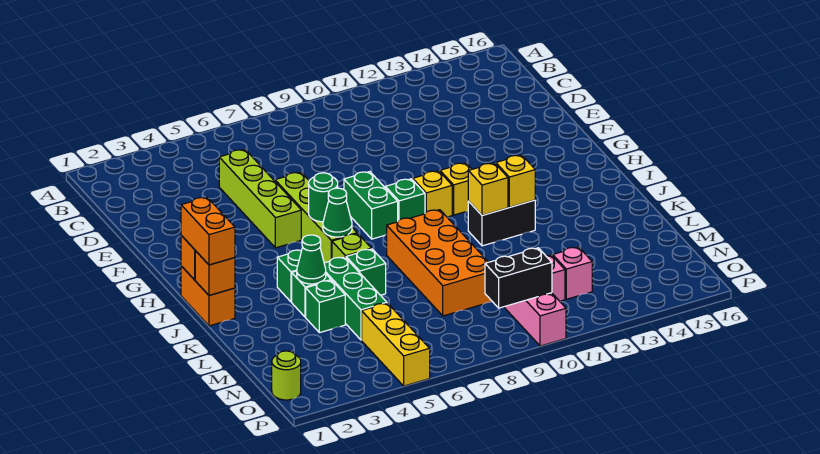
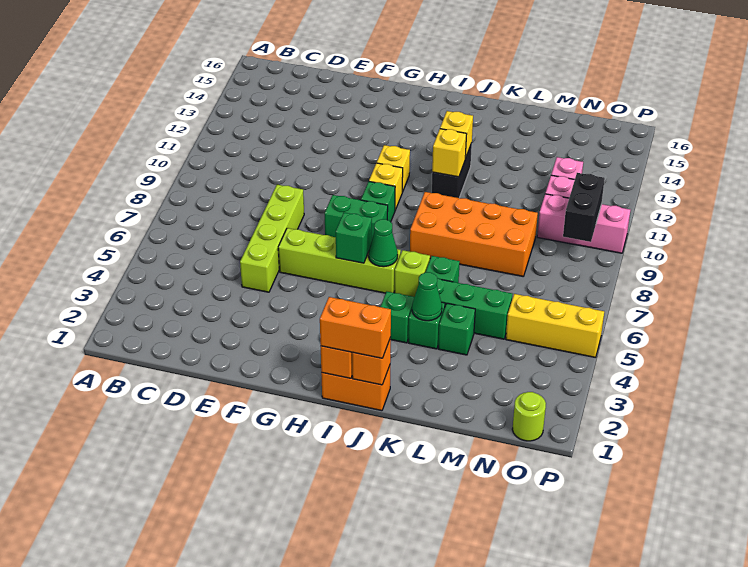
lime 1x4 brick [219,150,301,248] -> lime 1x4 brick turned to [240,185,304,292]
green 1x1 round brick [309,173,338,222] -> green 1x1 brick [336,213,372,263]

